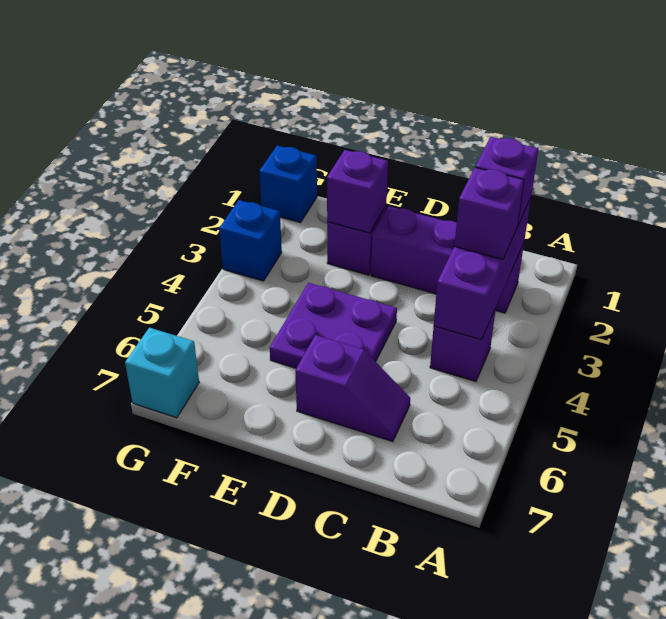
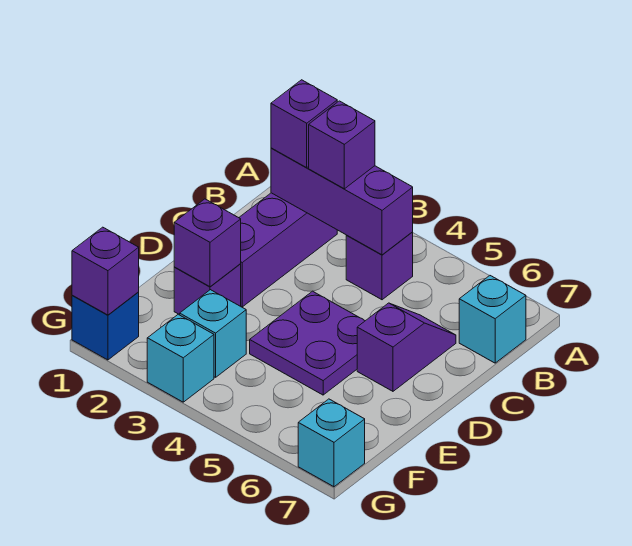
none -> cyan 1x1 brick [459,276,526,363]
none -> cyan 1x1 brick [180,290,246,377]
none -> purple 1x1 brick [72,227,139,315]
blue 1x1 brick [219,200,282,281] -> cyan 1x1 brick [147,314,214,402]

